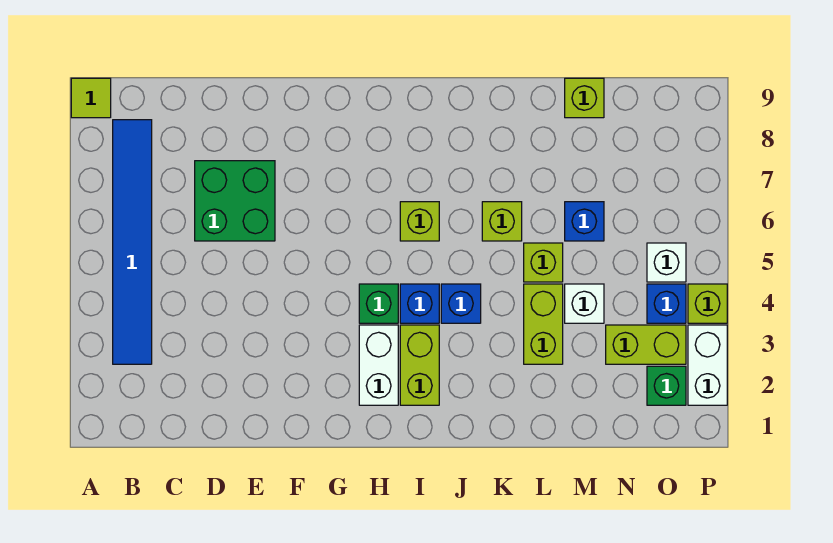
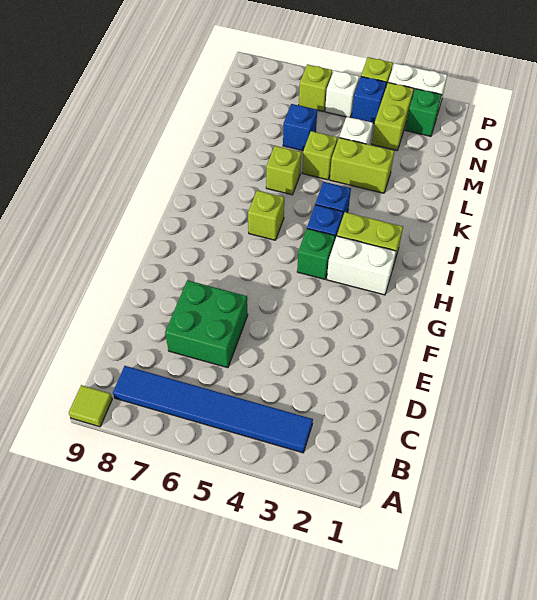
lime 1x1 brick [565,78,604,118] -> lime 1x1 brick moved to [299,64,332,112]

